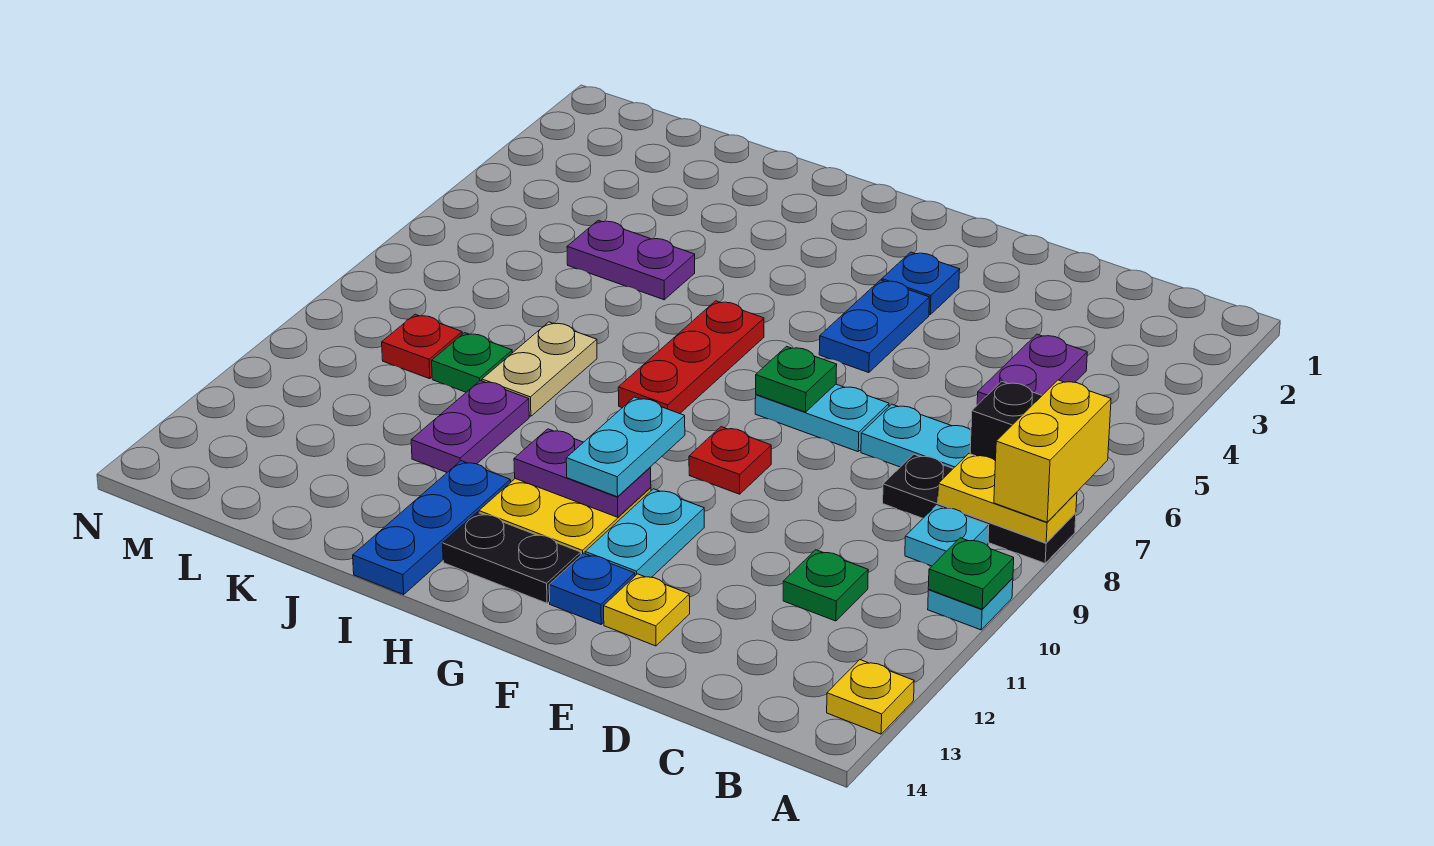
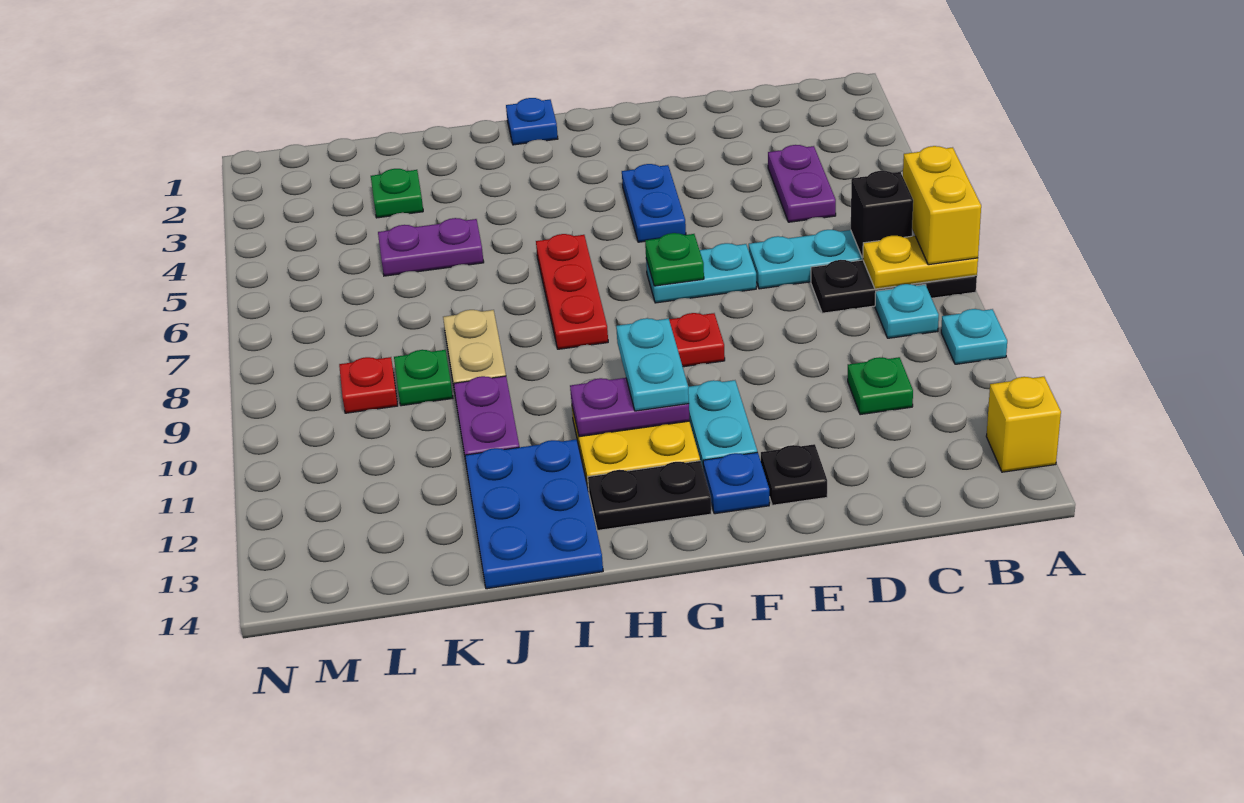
green 1x1 plate [928,538,1014,609] -> green 1x1 plate moved to [371,169,423,218]
yellow 1x1 plate [827,660,914,734] -> yellow 1x1 brick [986,377,1061,472]
yellow 1x1 plate [604,574,690,646] -> black 1x1 plate [761,444,827,505]
blue 1x1 plate [882,252,960,315] -> blue 1x1 plate moved to [506,98,558,145]
blue 1x3 plate [353,461,511,594] -> blue 2x3 plate [465,440,603,589]

